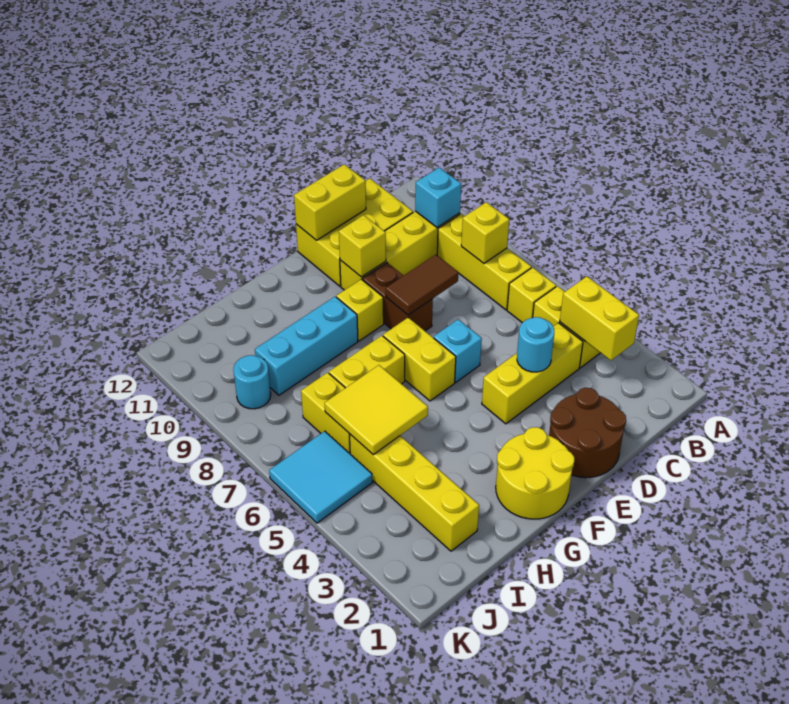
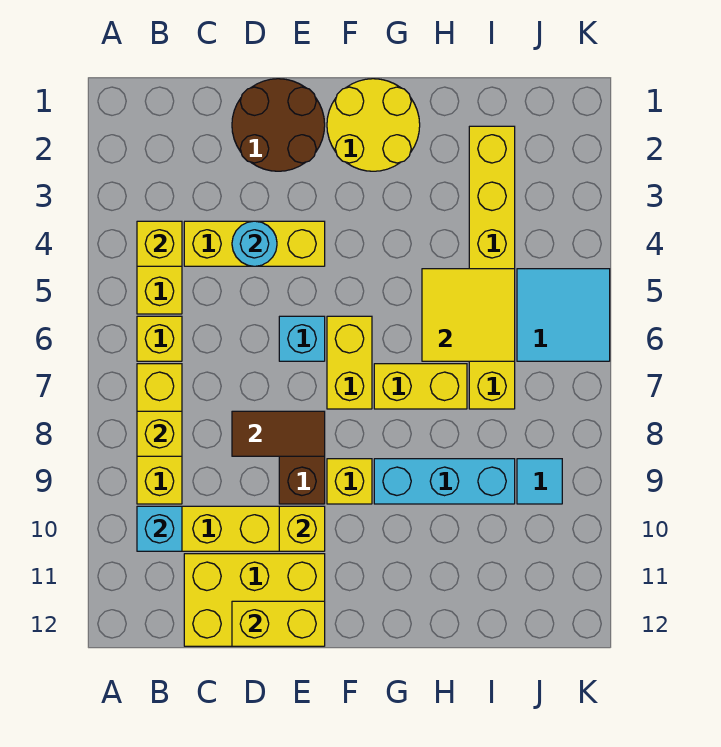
yellow 1x2 brick [560,276,639,360] -> yellow 1x1 brick [137,221,182,266]
cyan 1x1 round brick [233,355,271,409] -> cyan 1x1 tile [517,459,562,504]

